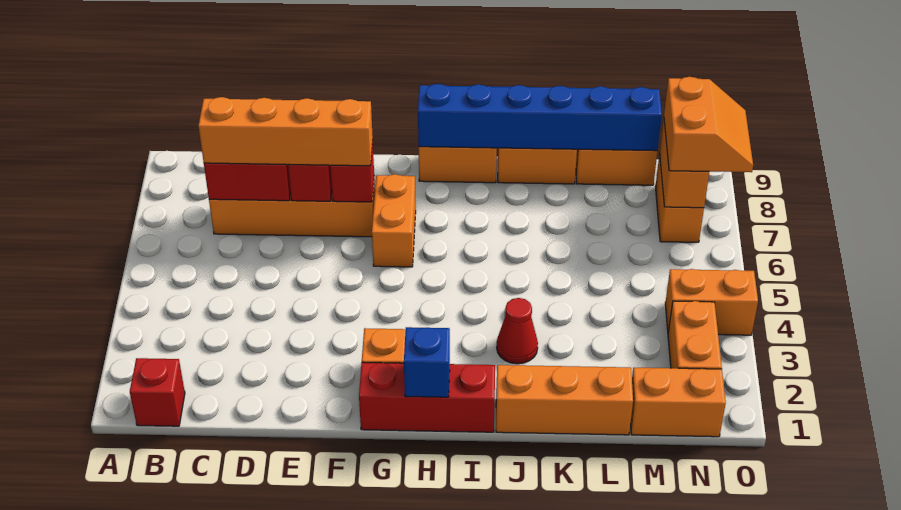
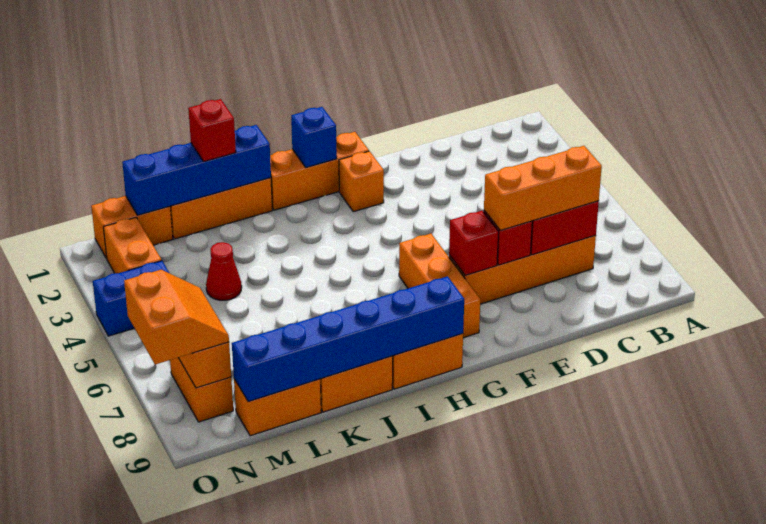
red 1x1 brick [130,358,185,426] -> red 1x1 brick moved to [188,99,236,162]
orange 1x4 brick [198,97,373,166] -> orange 1x3 brick [484,146,602,230]
red 1x3 brick [359,362,495,432] -> orange 1x3 brick [270,132,369,210]
orange 1x2 brick [372,174,416,267] -> orange 1x3 brick [399,234,480,338]
none -> blue 1x4 brick [122,125,271,215]
red 1x1 cone [497,298,538,364] -> red 1x1 cone moved to [206,242,242,300]
orange 1x2 brick [665,269,758,335] -> blue 1x2 brick [93,261,169,336]
orange 2x2 slope [664,77,753,172] -> orange 2x2 slope turned to [124,270,229,364]

